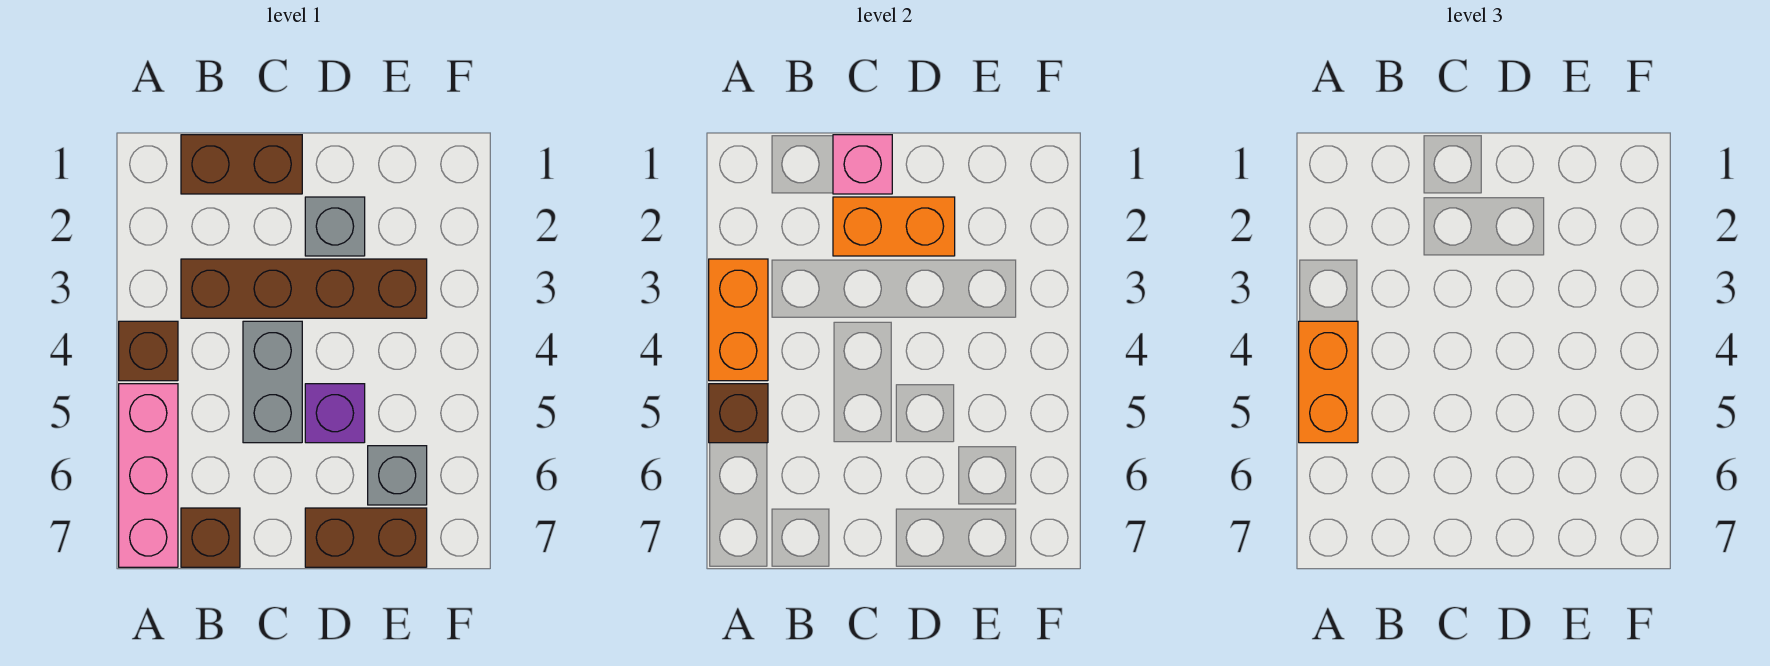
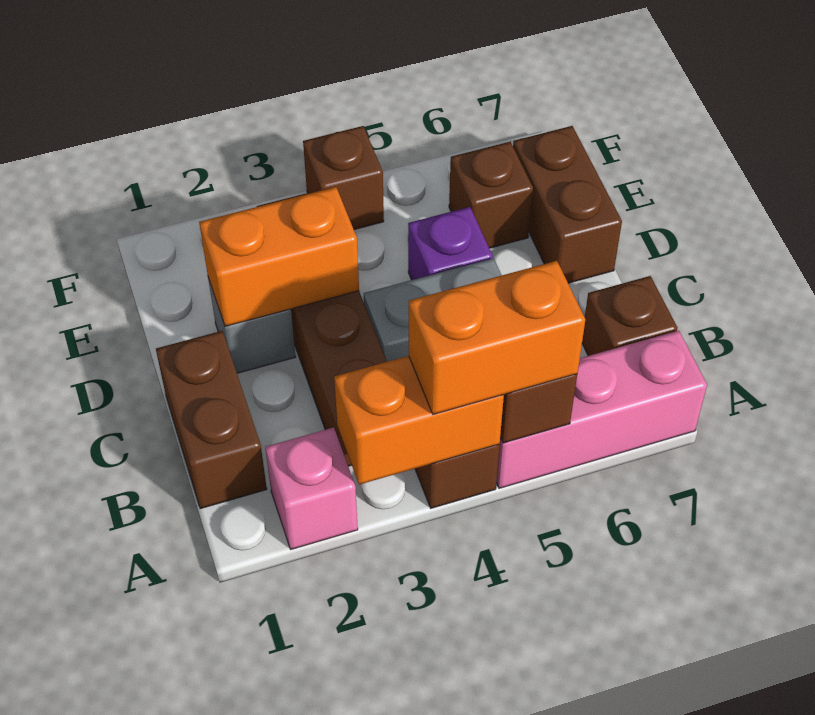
pink 1x1 brick [833,135,892,194] -> pink 1x1 brick moved to [265,428,358,549]
orange 1x2 brick [833,197,955,256] -> orange 1x2 brick turned to [199,187,359,326]
grey 1x1 brick [368,446,427,505] -> brown 1x1 brick [449,142,533,248]
none -> brown 1x1 brick [303,126,384,230]

